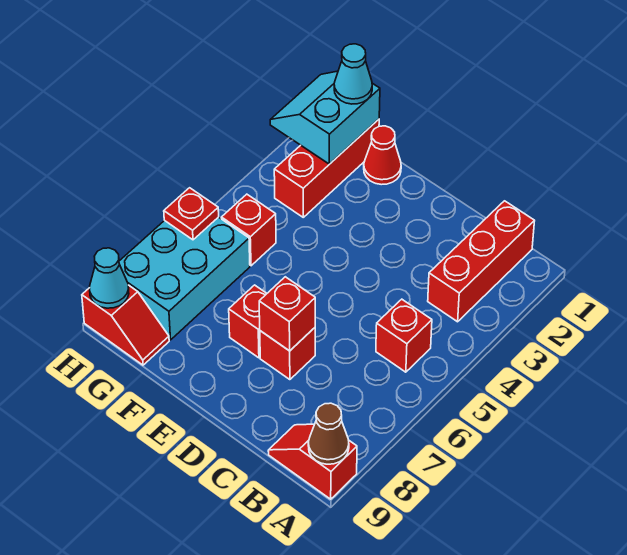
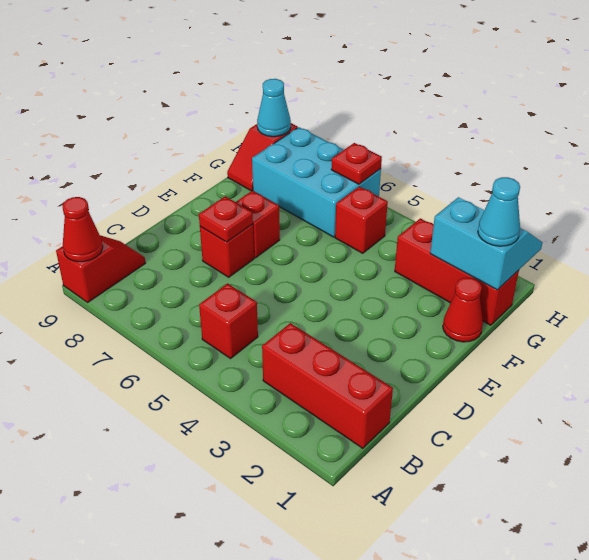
brown 1x1 cone [308,403,349,464] -> red 1x1 cone [63,197,103,262]
red 1x1 brick [259,277,315,351] -> red 1x1 plate [199,196,253,242]

